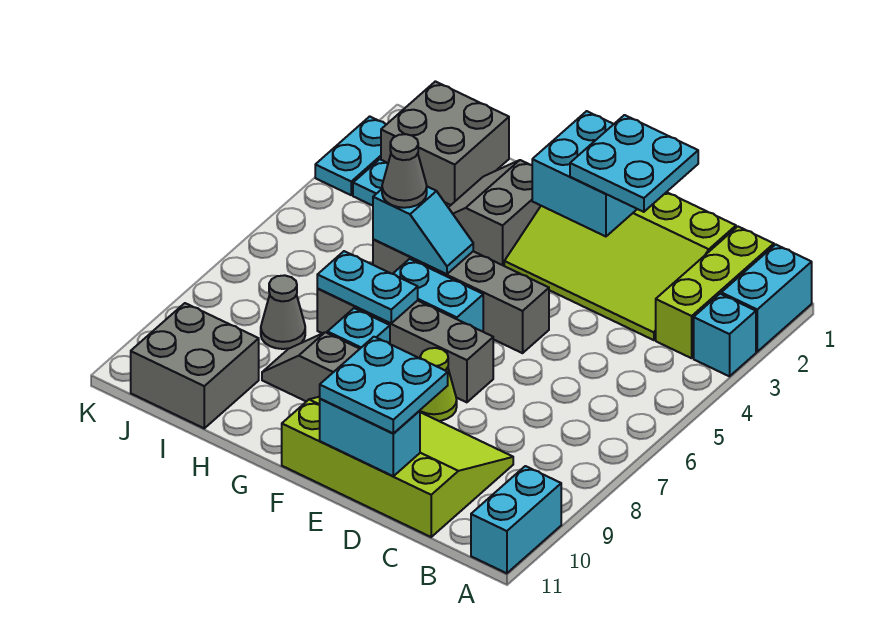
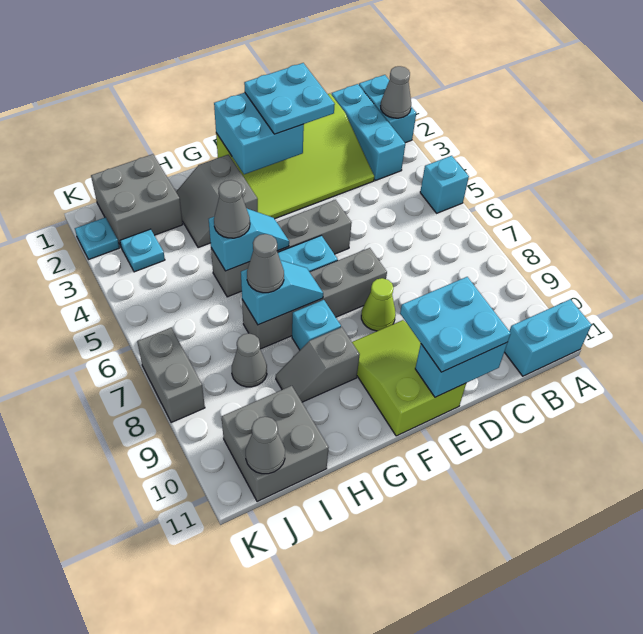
none -> grey 1x1 cone [381,66,411,118]
cyan 1x1 brick [694,294,756,376] -> cyan 1x1 brick moved to [420,156,469,213]
cyan 1x2 brick [471,466,561,573] -> cyan 1x2 brick turned to [505,299,591,376]
lime 1x3 brick [656,227,774,358] -> cyan 1x3 brick [331,84,405,180]
lime 3x4 slope [282,397,513,537] -> lime 2x3 slope [352,320,466,436]
cyan 1x2 plate [317,251,418,323] -> cyan 1x2 slope [241,260,323,325]
none -> grey 1x1 cone [247,234,284,293]
none -> grey 1x1 cone [246,417,285,474]
cyan 1x2 plate [315,116,386,195] -> cyan 1x1 plate [75,217,119,259]
none -> grey 1x2 brick [137,328,205,423]

